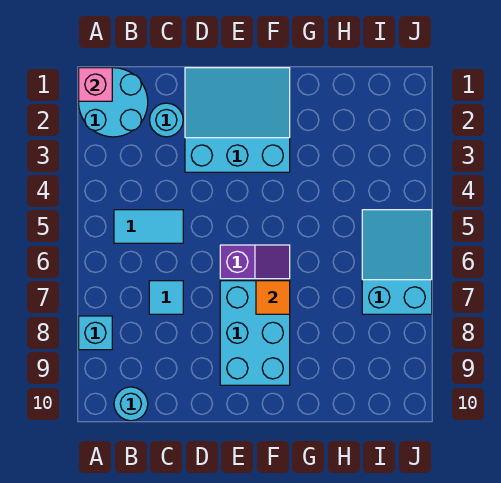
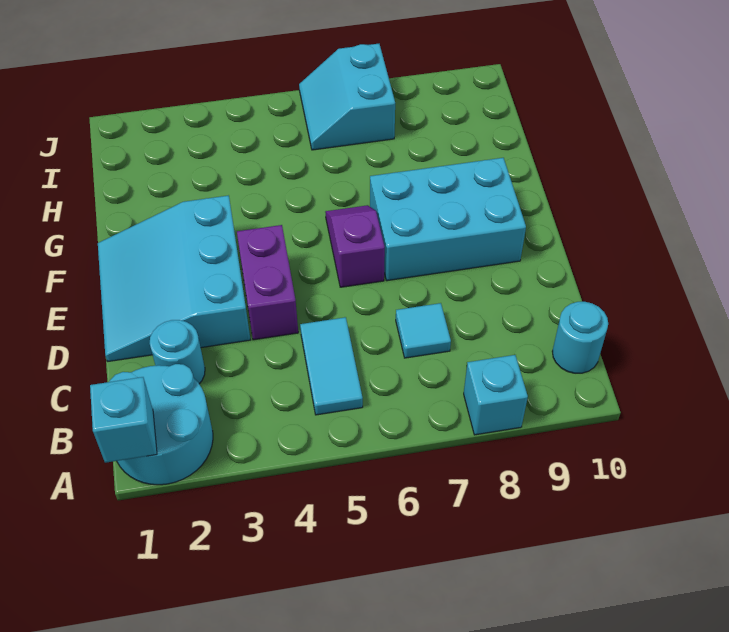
pink 1x1 brick [79,68,112,101] -> cyan 1x1 brick [90,377,157,463]
none -> purple 1x2 brick [237,225,298,340]
orange 1x1 tile [256,281,290,314] -> none
cyan 2x3 slope [362,210,432,314] -> cyan 2x2 slope [299,44,395,150]

